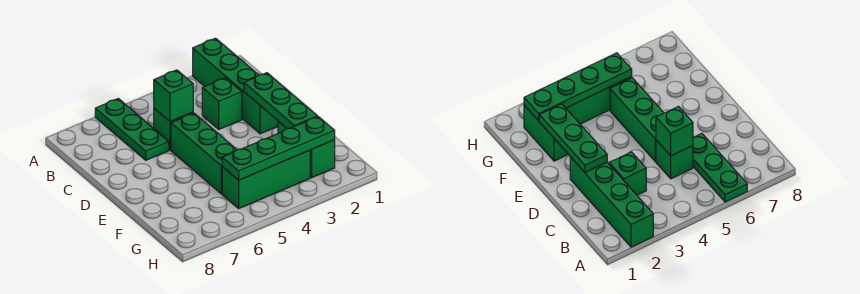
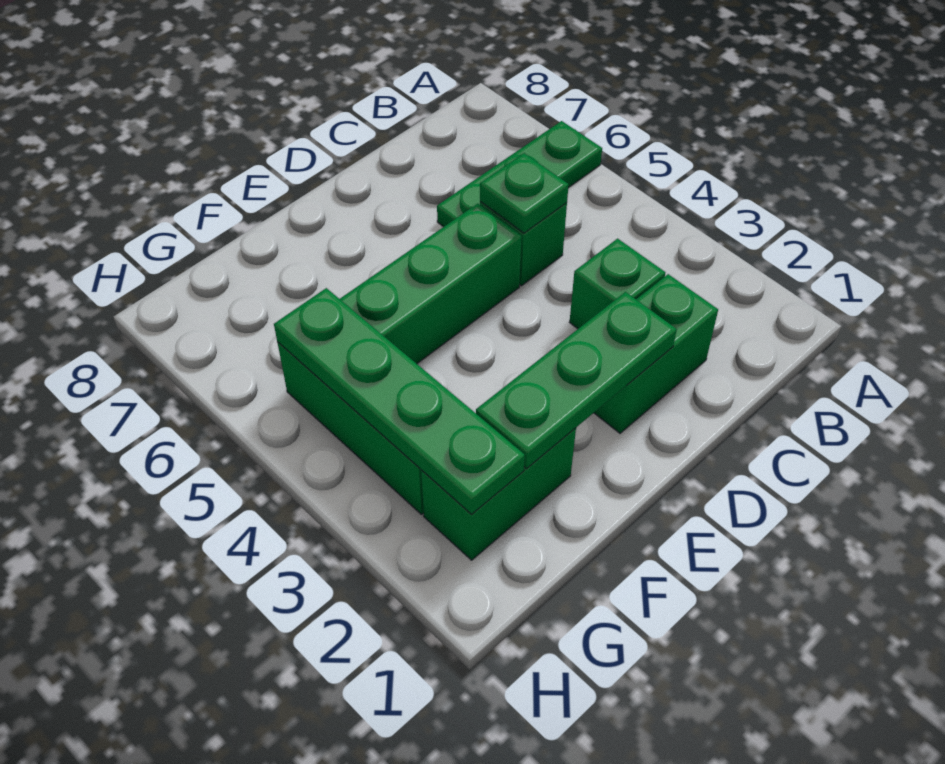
green 1x4 brick [193,38,278,134] -> green 1x2 brick [594,274,718,433]
green 1x1 brick [154,70,193,122] -> green 1x1 plate [480,153,569,233]

